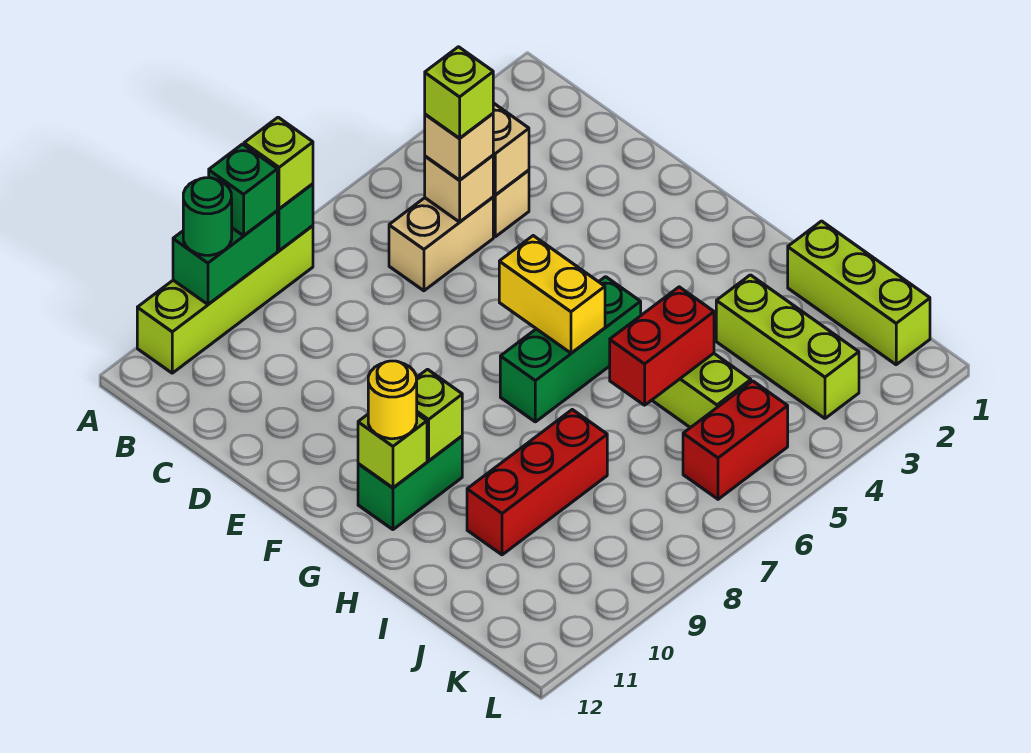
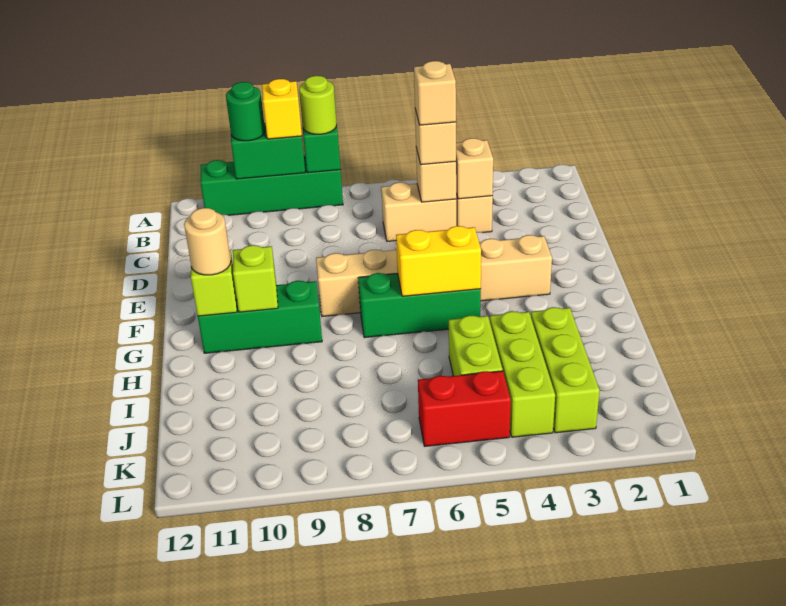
lime 1x4 brick [137,226,313,373] -> green 1x4 brick [200,155,343,215]
lime 1x1 brick [244,117,313,209] -> lime 1x1 round brick [299,76,337,134]
green 1x1 brick [209,144,277,236] -> yellow 1x1 brick [262,79,302,139]
lime 1x1 brick [425,47,493,138] -> tan 1x1 brick [414,61,456,125]
none -> tan 1x6 brick [316,235,552,316]
yellow 1x2 brick [499,236,605,353] -> yellow 1x2 brick turned to [396,226,481,296]
green 1x2 brick [358,436,462,530] -> green 1x3 brick [198,281,322,353]
yellow 1x1 round brick [368,361,417,439] -> tan 1x1 round brick [184,208,231,275]
lime 1x3 brick [788,221,930,365] -> lime 1x3 brick moved to [490,311,555,437]
red 1x2 brick [610,287,714,405] -> none
red 1x3 brick [467,410,607,555] -> none

